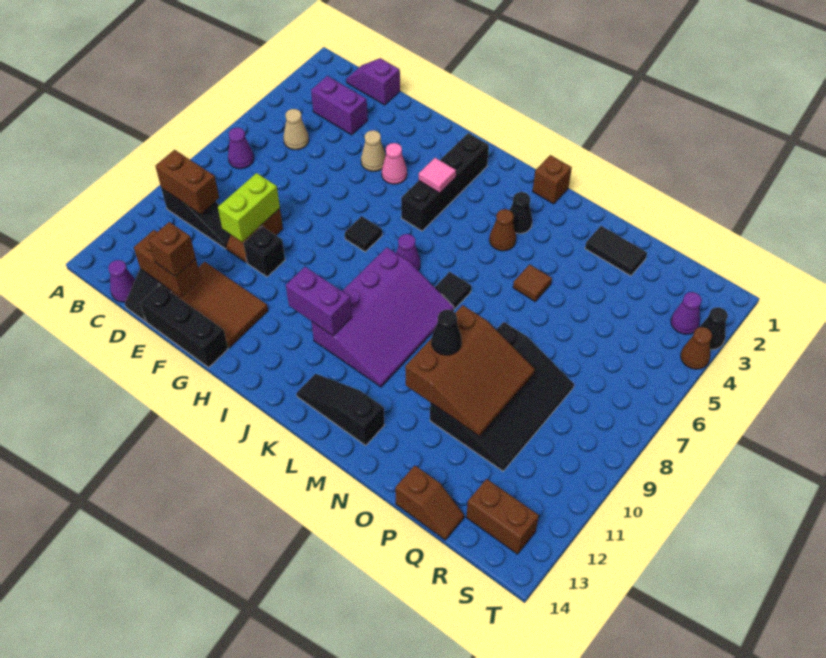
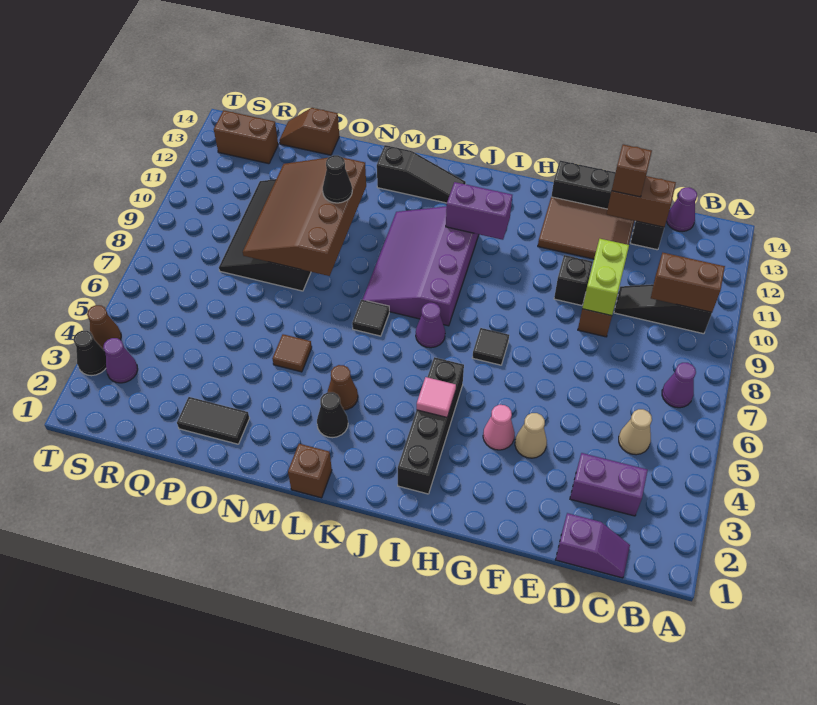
brown 3x3 slope [405,305,535,436] -> brown 3x4 slope [243,158,366,276]

